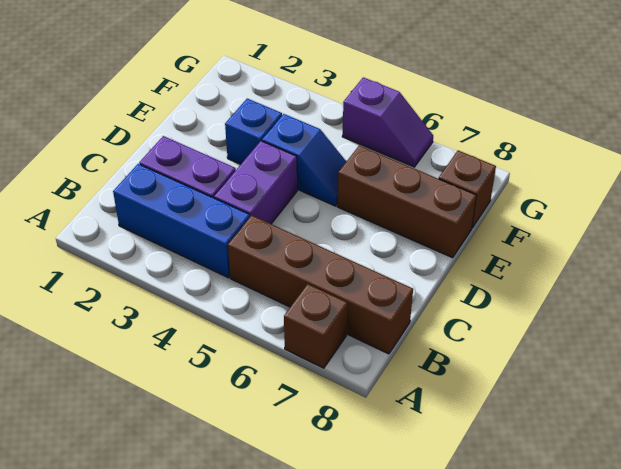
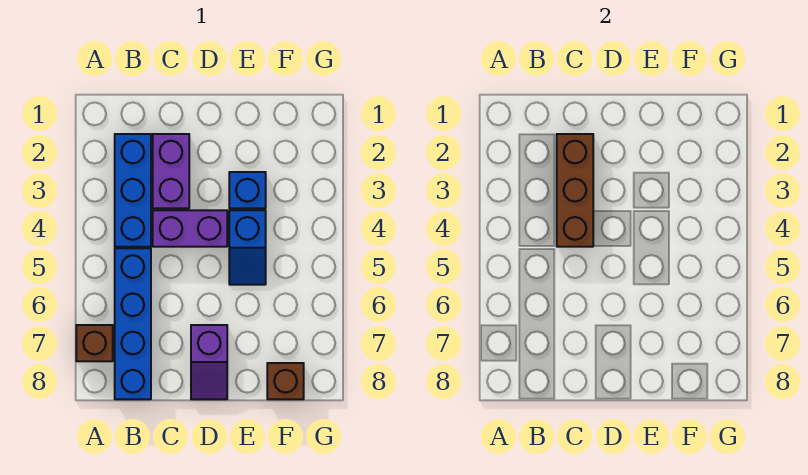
brown 1x4 brick [228,215,413,354] -> blue 1x4 brick [115,248,151,399]
brown 1x3 brick [337,146,476,258] -> brown 1x3 brick moved to [557,134,593,247]
purple 1x2 slope [342,77,433,167] -> purple 1x2 slope moved to [191,325,227,399]

